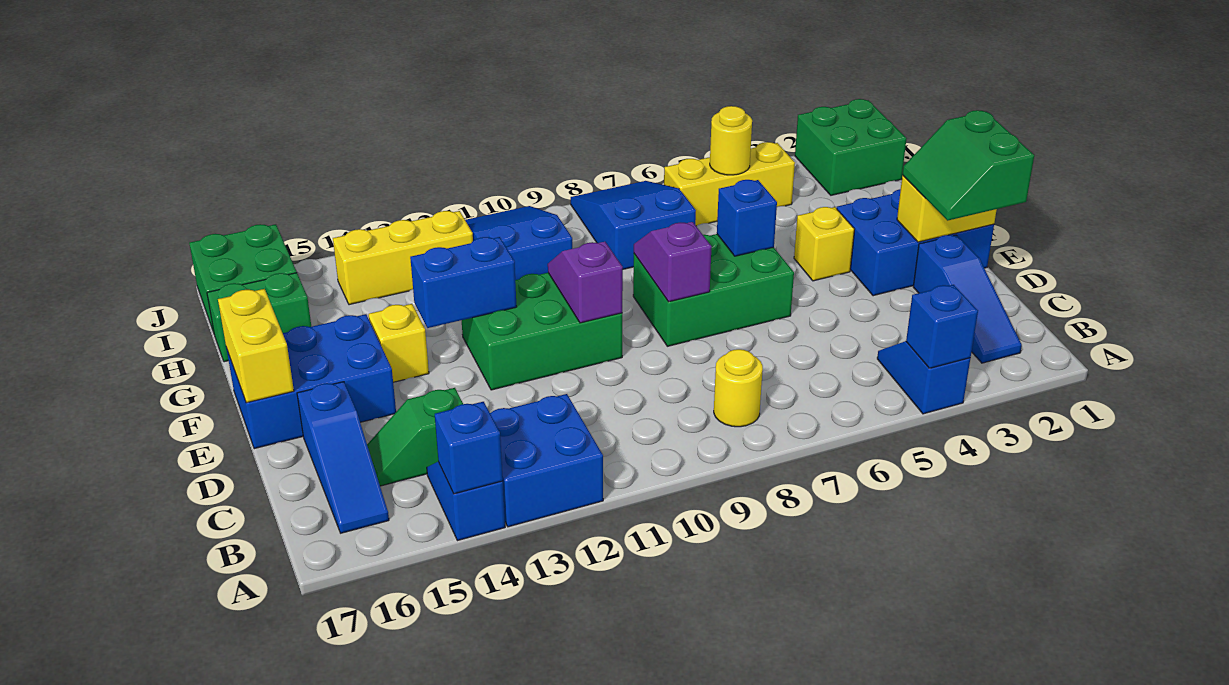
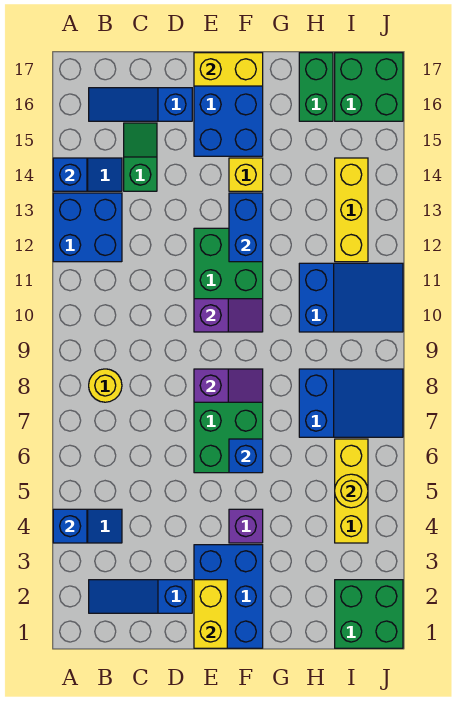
green 2x2 slope [902,110,1034,221] -> none
yellow 1x1 brick [794,207,854,281] -> purple 1x1 brick [229,509,263,543]

